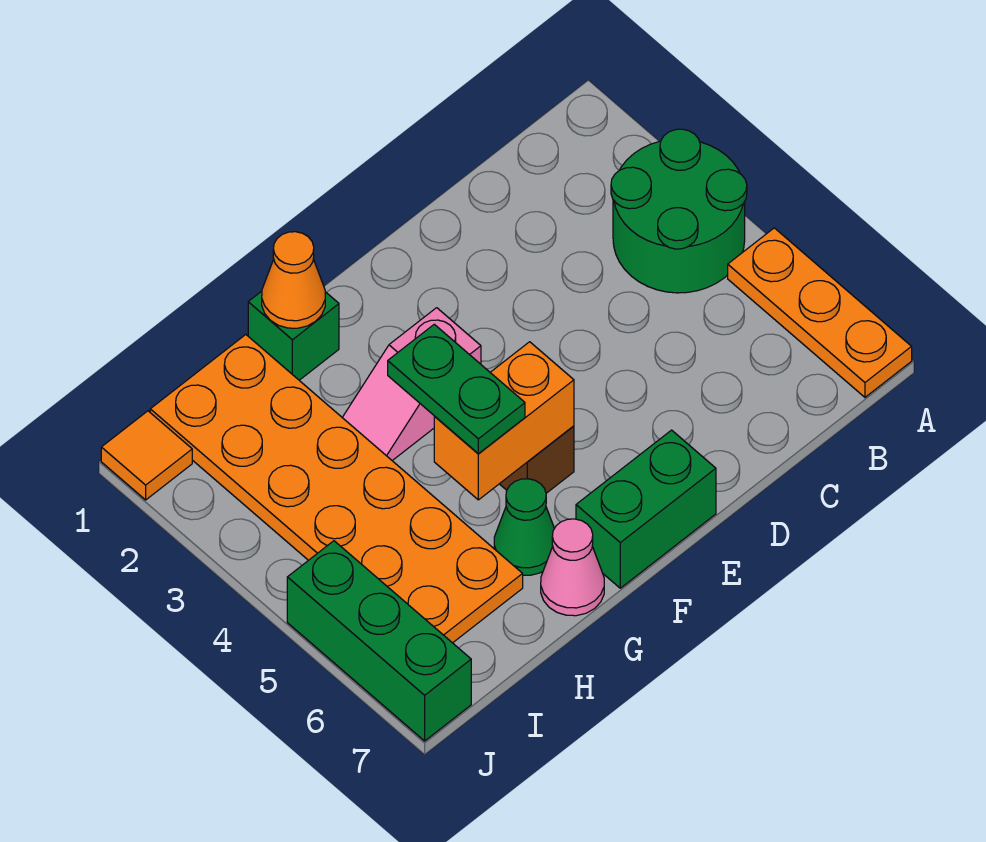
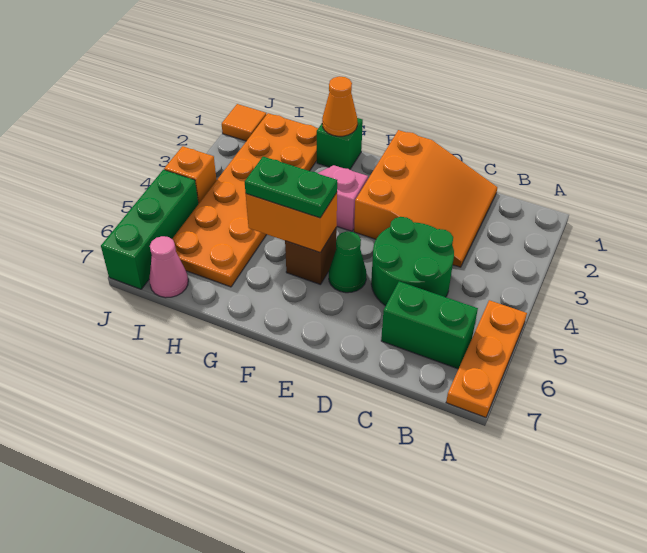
green 2x2 round brick [611,129,747,293] -> green 2x2 round brick moved to [371,217,454,306]
none -> orange 3x3 slope [354,130,497,267]
green 1x2 brick [576,430,716,588] -> green 1x2 brick moved to [381,282,478,369]
green 1x2 plate [388,324,525,454] -> green 1x2 plate turned to [245,157,337,218]
green 1x1 cone [494,479,554,575] -> green 1x1 cone moved to [329,231,367,293]
pink 1x1 cone [541,519,604,616] -> pink 1x1 cone moved to [149,236,188,298]
none -> orange 1x1 brick [164,146,217,204]

